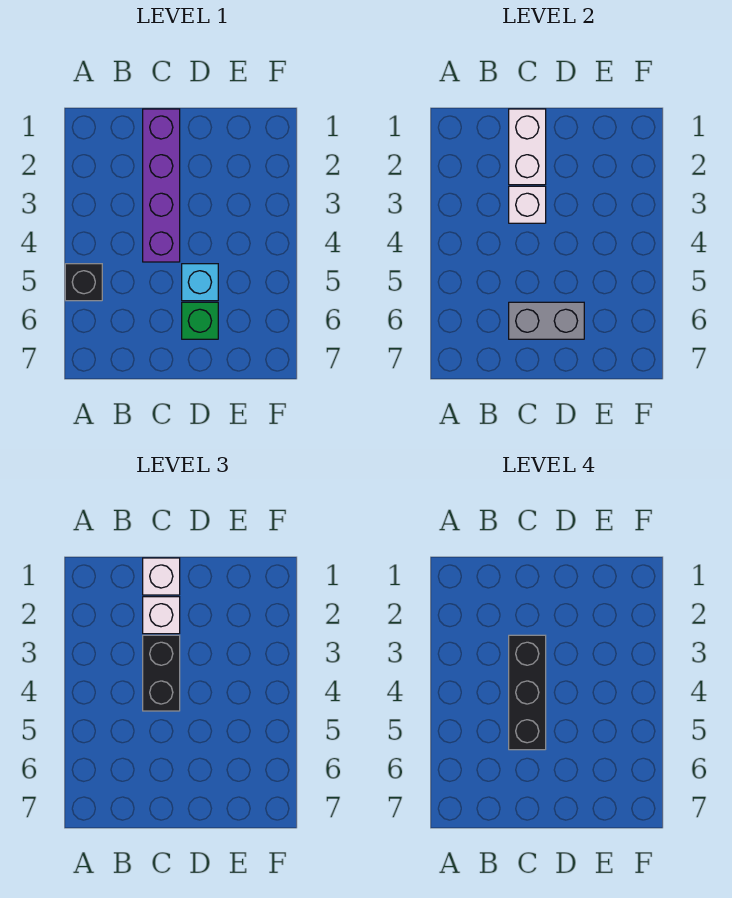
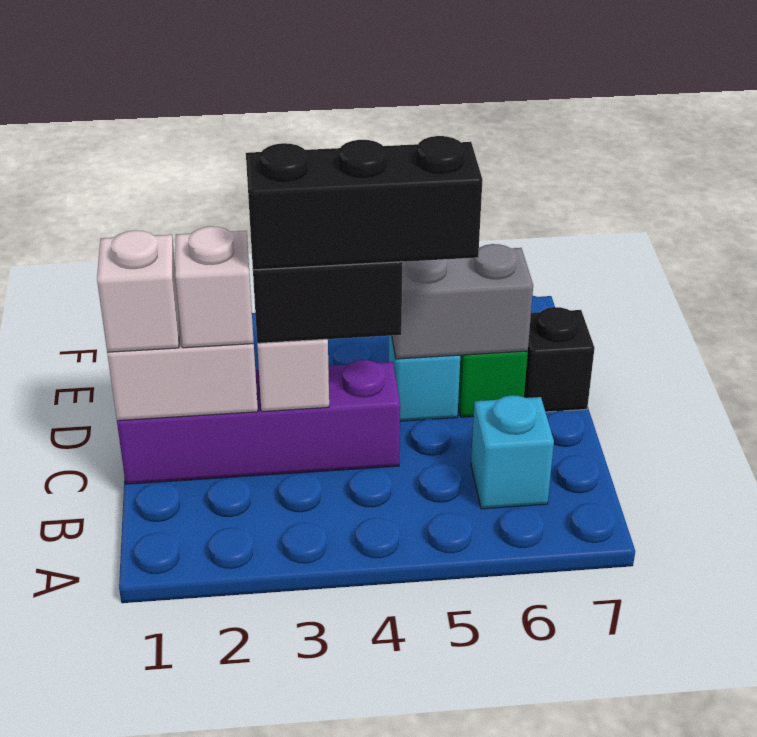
black 1x1 brick [65,264,102,301] -> black 1x1 brick moved to [524,307,595,412]
none -> cyan 1x1 brick [471,395,554,509]
grey 1x2 brick [509,302,584,339] -> grey 1x2 brick turned to [392,244,533,359]

